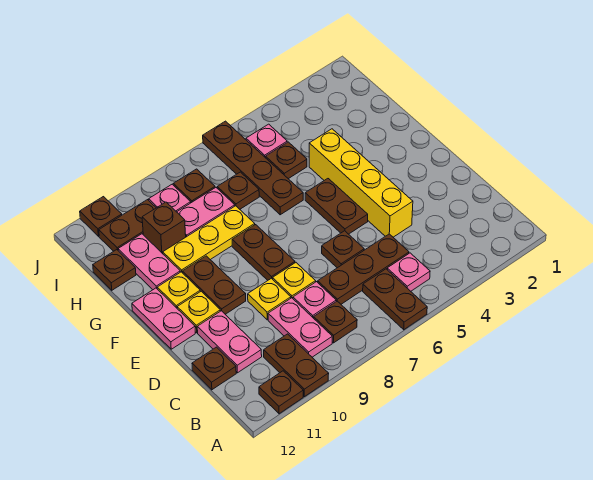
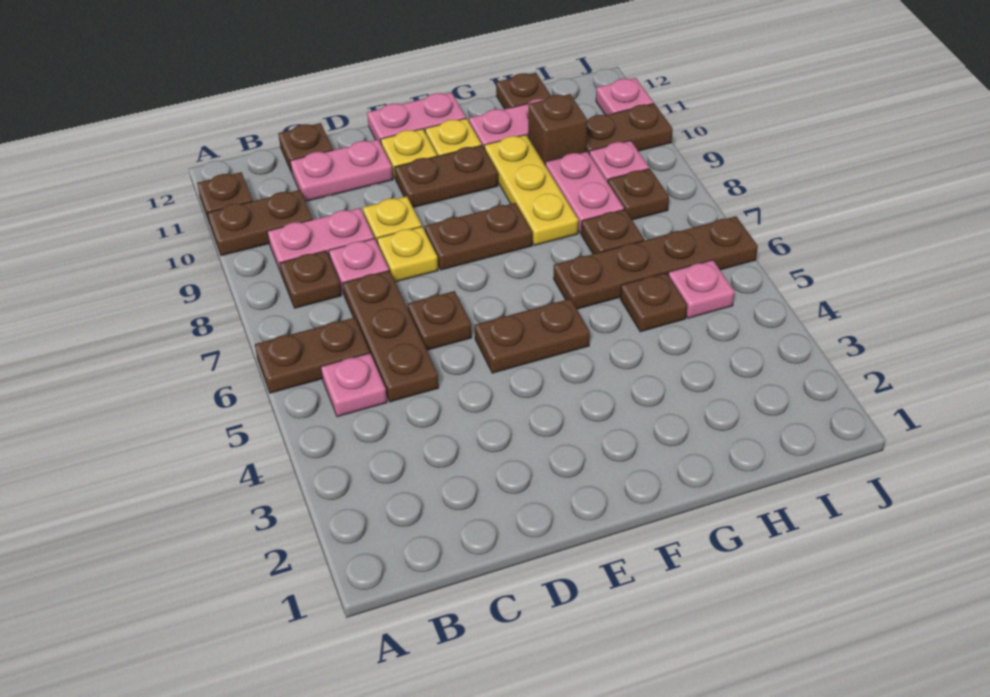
yellow 1x4 brick [309,129,413,237] -> none
brown 1x2 plate [99,200,156,251] -> brown 1x2 plate turned to [586,103,673,153]
brown 1x1 plate [80,197,122,236] -> pink 1x1 plate [596,78,653,115]

